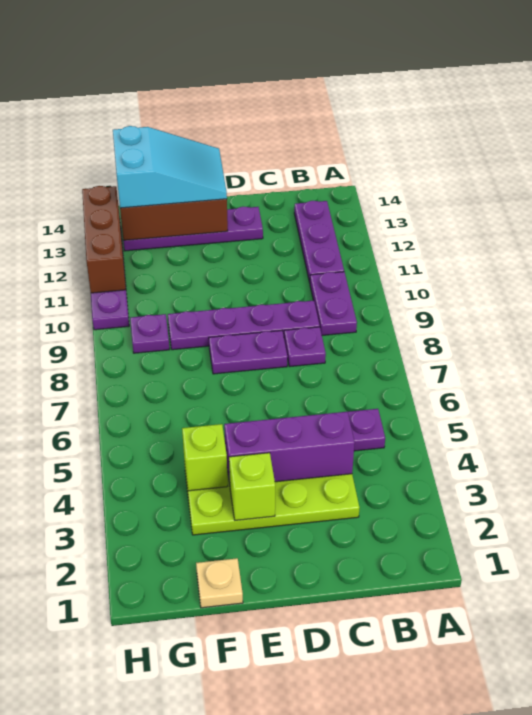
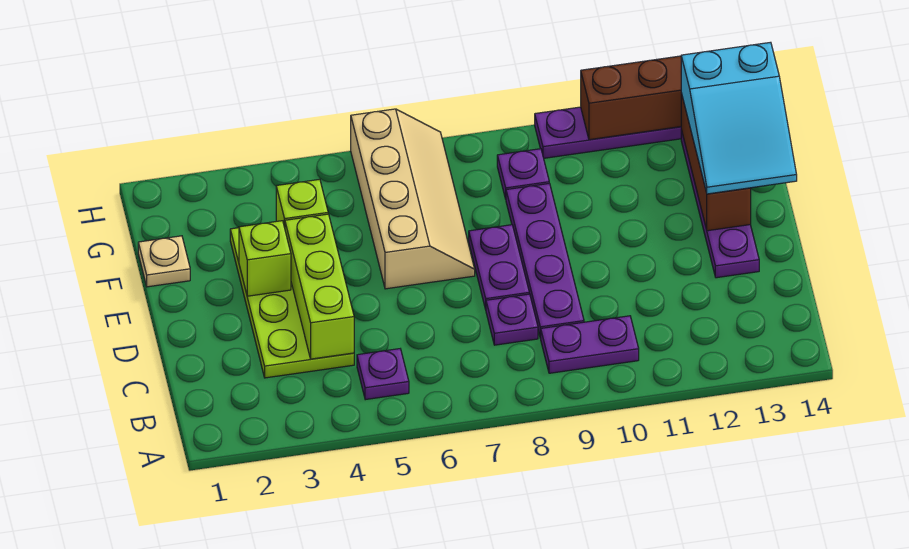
purple 1x3 plate [294,201,344,283] -> none
purple 1x3 brick [224,412,355,484] -> lime 1x3 brick [285,214,354,359]
none -> tan 2x4 slope [351,109,475,289]

